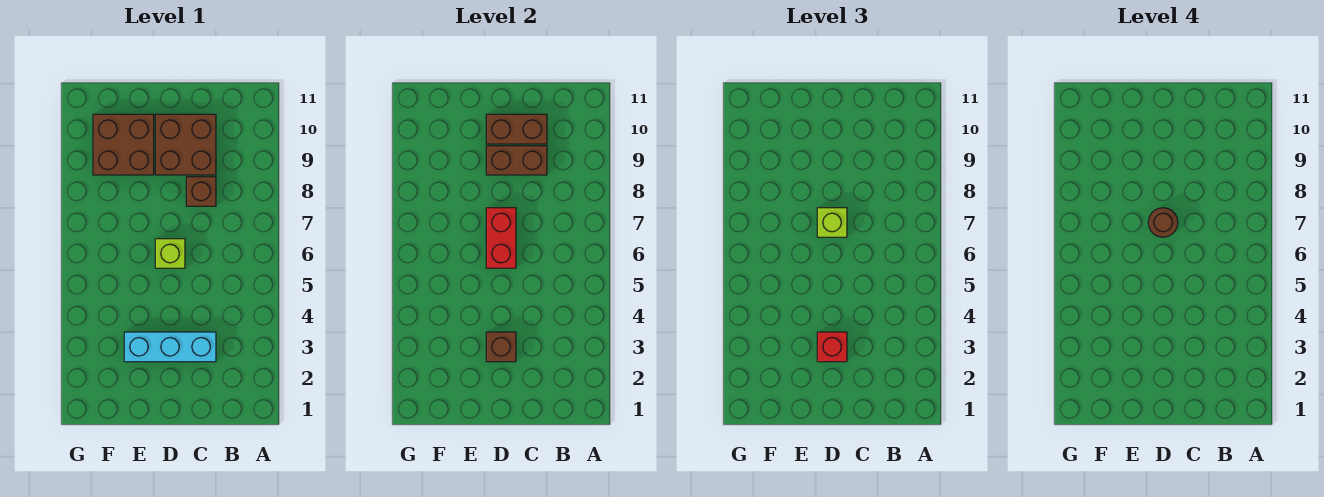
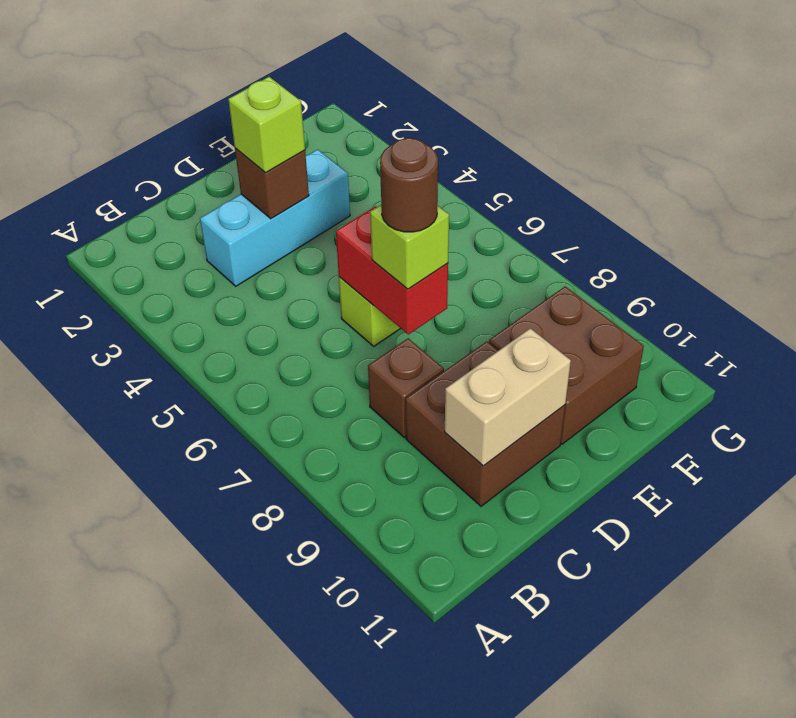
brown 1x2 brick [486,146,547,175] -> none
brown 1x2 brick [486,114,547,144] -> tan 1x2 brick [445,328,571,466]
red 1x1 brick [817,332,847,362] -> lime 1x1 brick [228,77,305,173]

